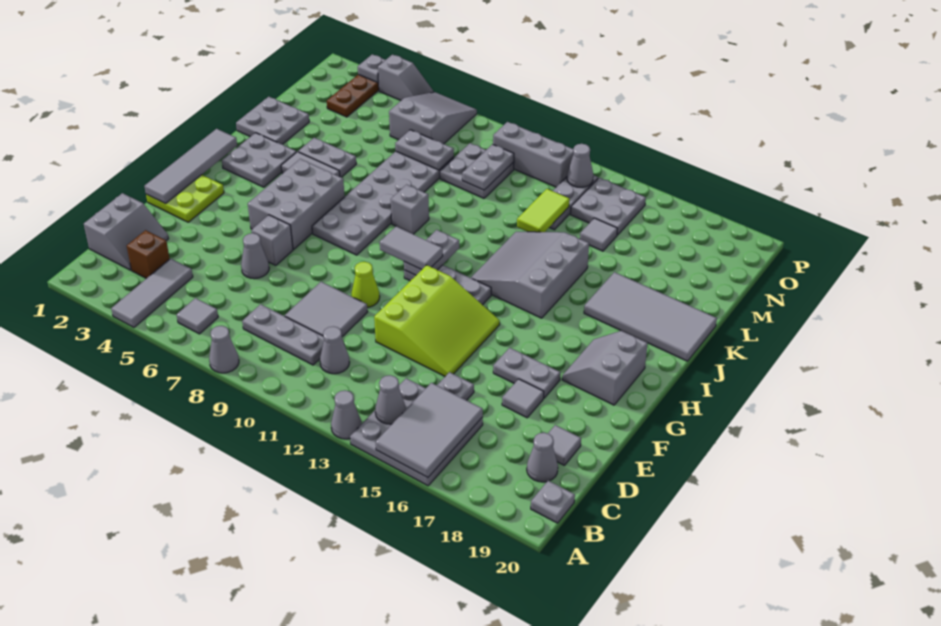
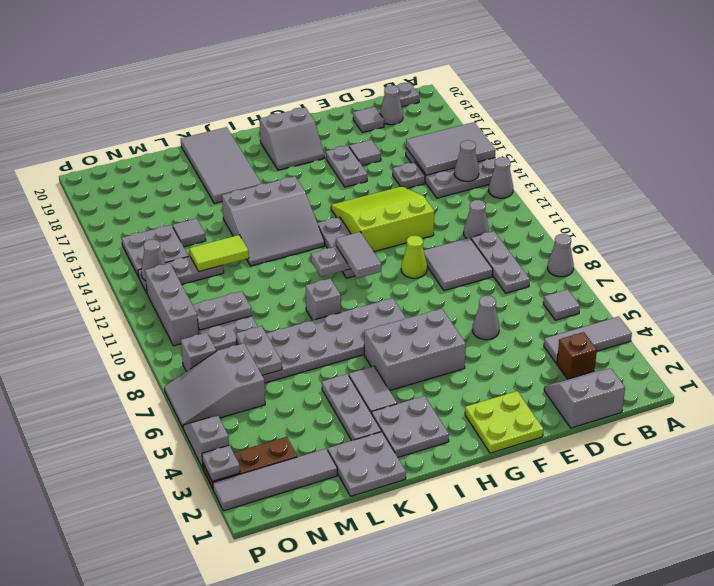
grey 1x4 tile [144,129,237,204] -> grey 1x4 tile moved to [213,449,337,511]
grey 1x1 brick [251,215,293,265] -> grey 1x1 brick moved to [181,333,216,372]
grey 1x2 plate [298,138,356,177] -> grey 1x3 plate [322,374,382,441]

